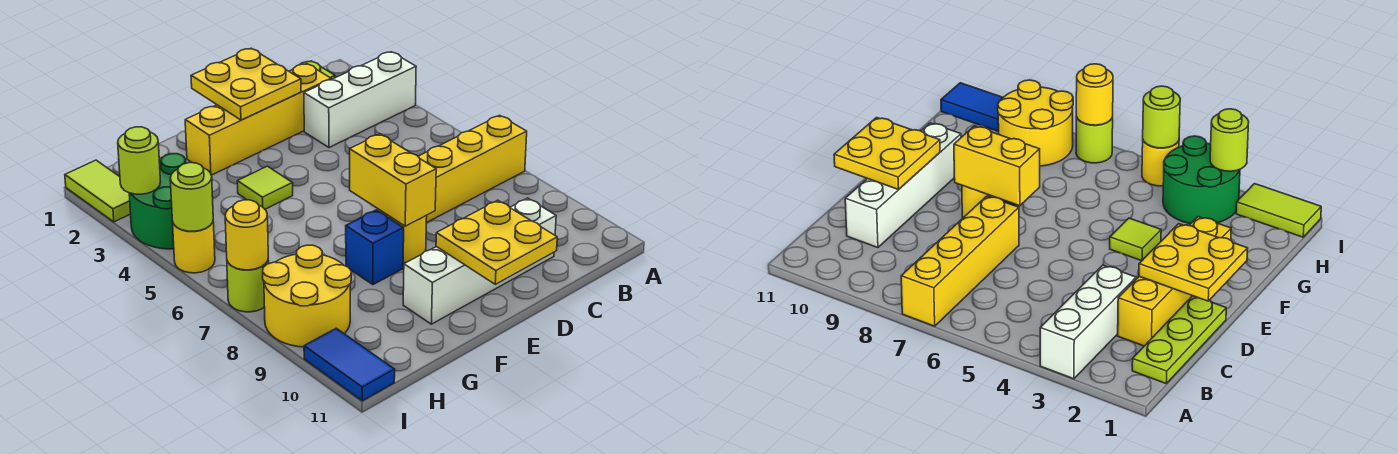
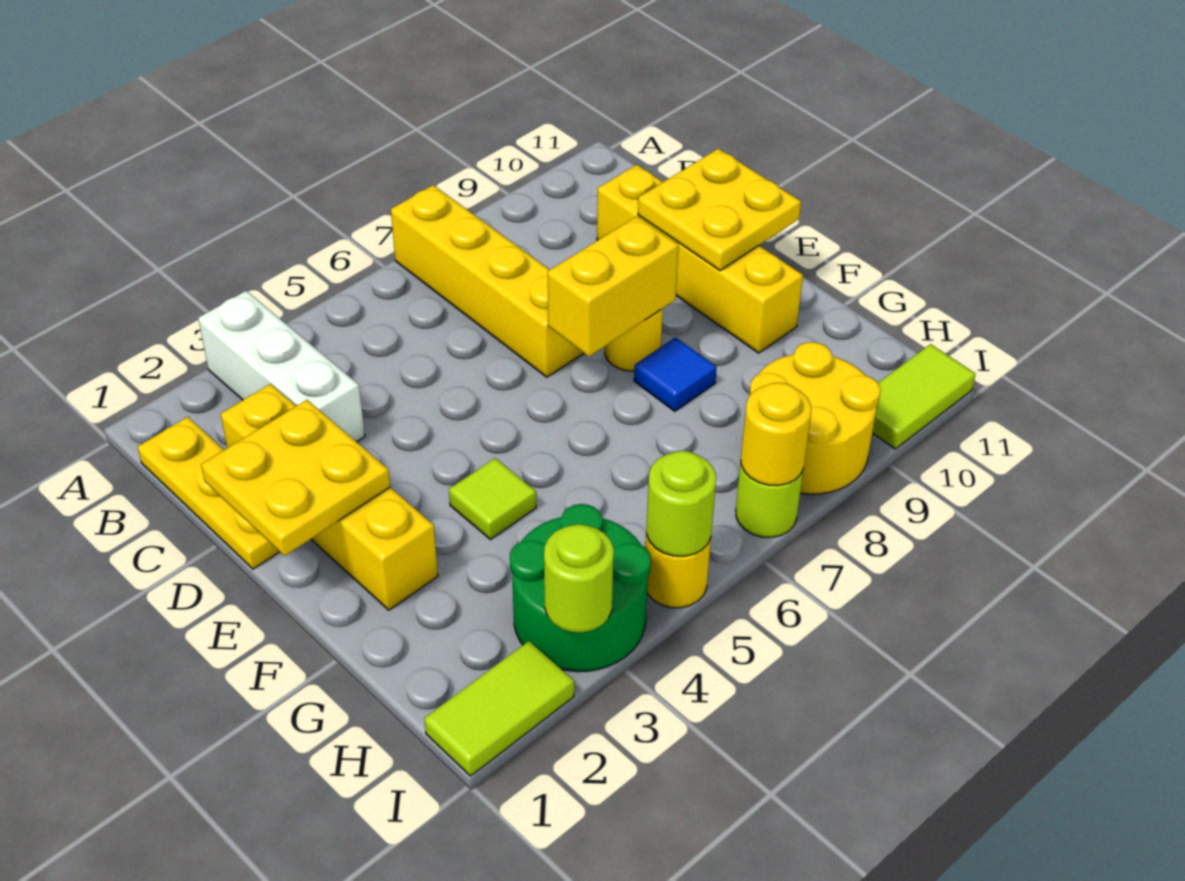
lime 1x3 plate [1132,296,1226,383] -> yellow 1x3 plate [138,417,279,569]
white 1x4 brick [403,198,556,324] -> yellow 1x4 brick [597,165,803,353]
blue 1x1 brick [346,210,404,285] -> blue 1x1 tile [634,337,717,411]
blue 1x2 tile [304,328,395,401] -> lime 1x2 tile [872,344,976,449]

